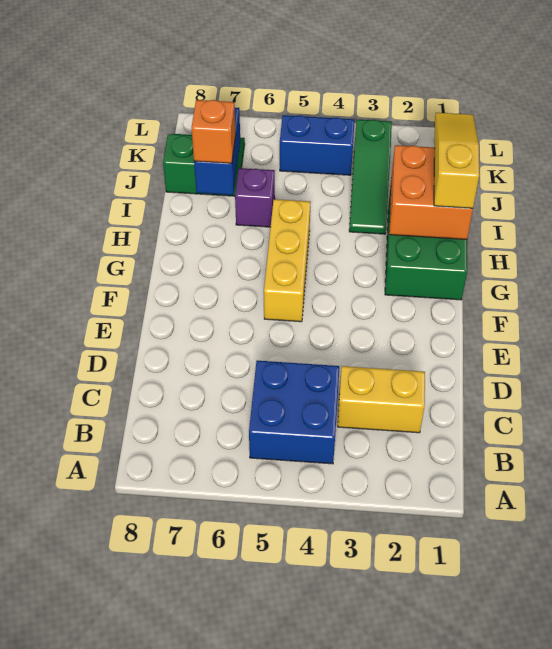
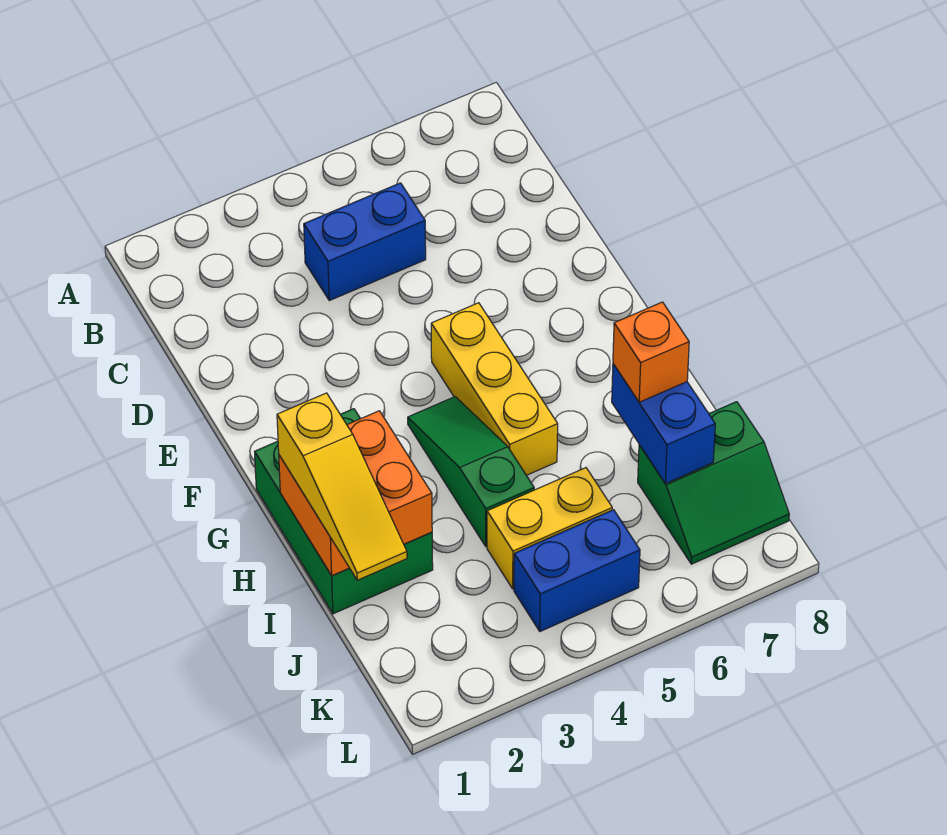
blue 2x2 brick [249,361,339,464] -> blue 1x2 brick [304,183,426,301]
yellow 1x2 brick [338,366,425,433] -> yellow 1x2 brick moved to [487,468,612,589]
green 1x3 slope [349,119,392,234] -> green 1x3 slope moved to [408,397,534,546]
purple 1x1 brick [235,168,275,227] -> none

